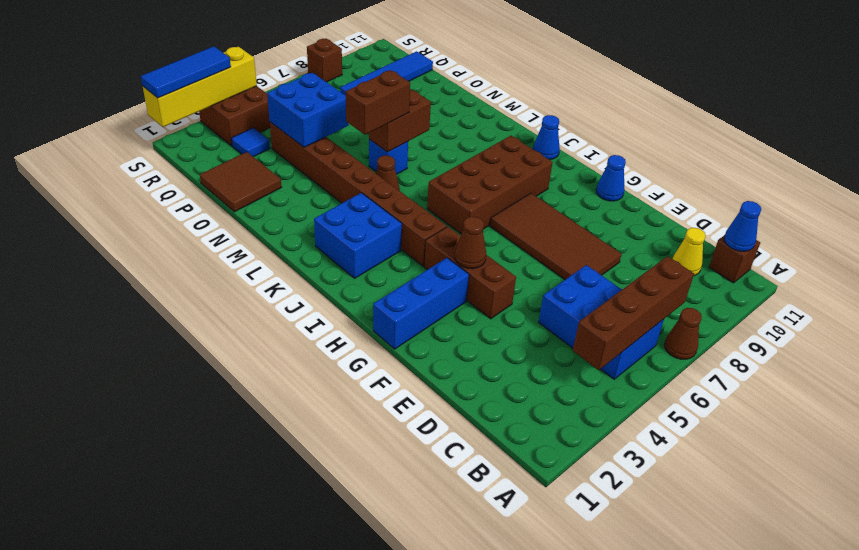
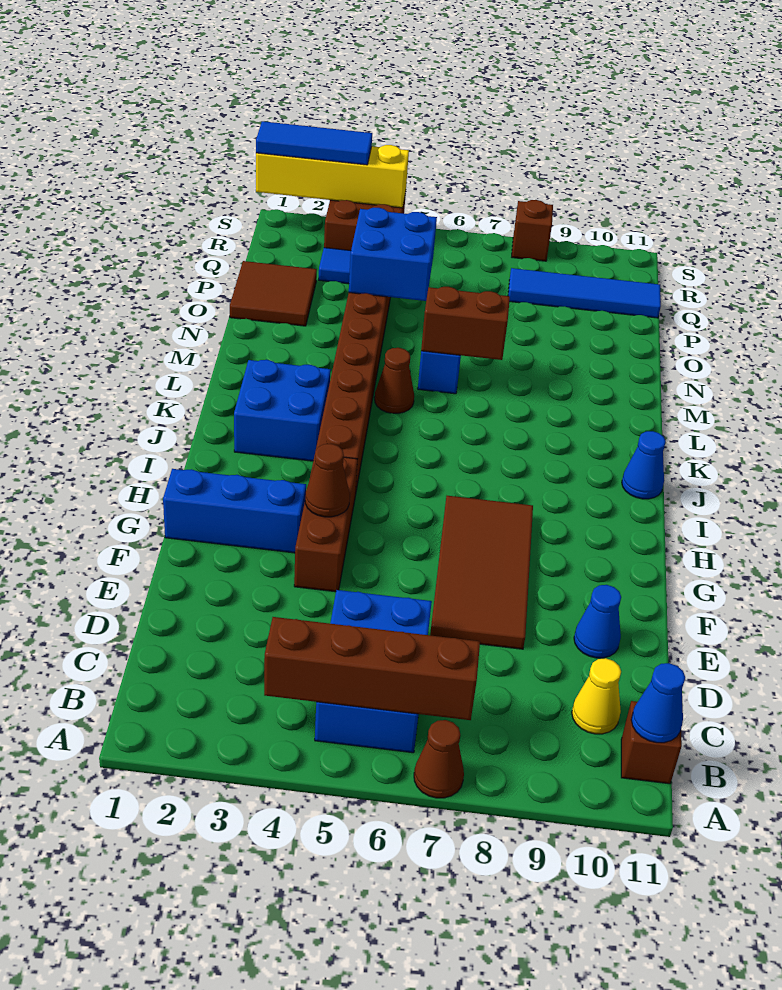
blue 1x1 cone [596,155,626,201] -> blue 1x1 cone moved to [574,585,621,658]
brown 2x4 brick [427,136,553,234] -> none
brown 1x2 brick [346,70,410,135] -> none

